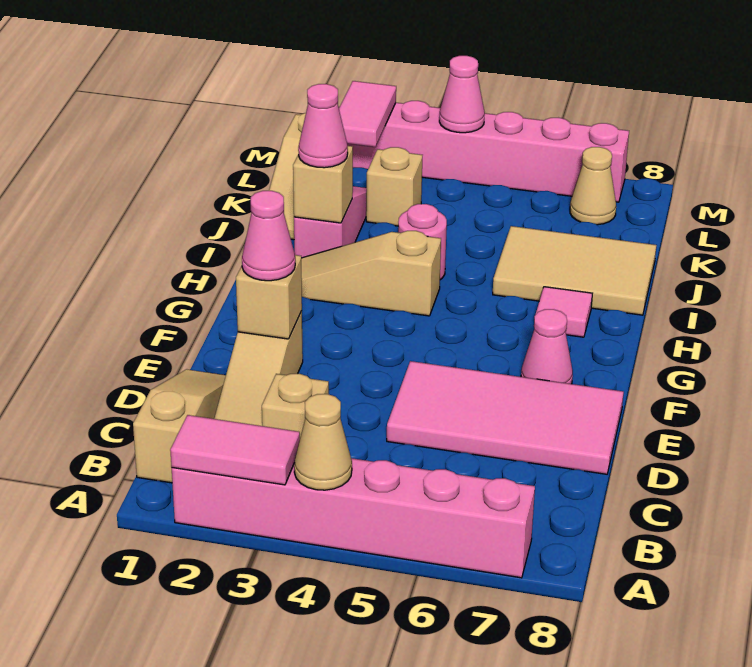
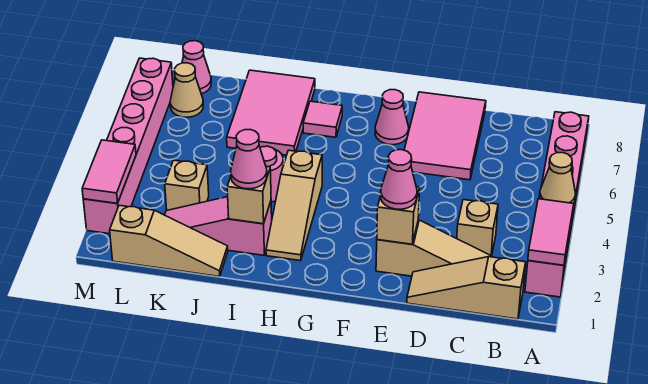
pink 2x4 tile [387,361,624,474] -> pink 2x3 tile [404,92,486,180]
tan 2x3 tile [493,226,656,315] -> pink 2x3 tile [227,70,315,155]
pink 1x2 tile [339,81,396,147] -> pink 1x2 tile turned to [82,140,136,204]
pink 1x1 cone [439,56,485,133] -> pink 1x1 cone moved to [182,41,211,94]

